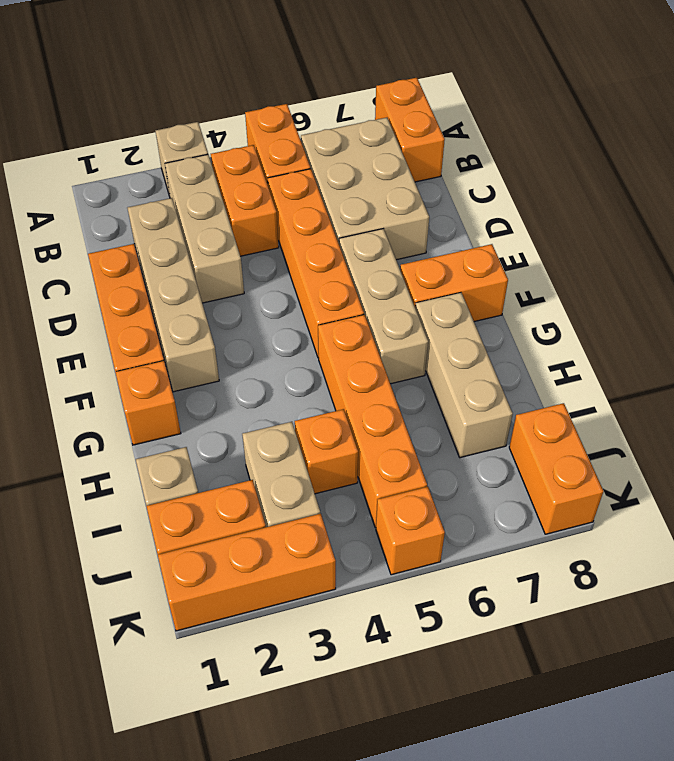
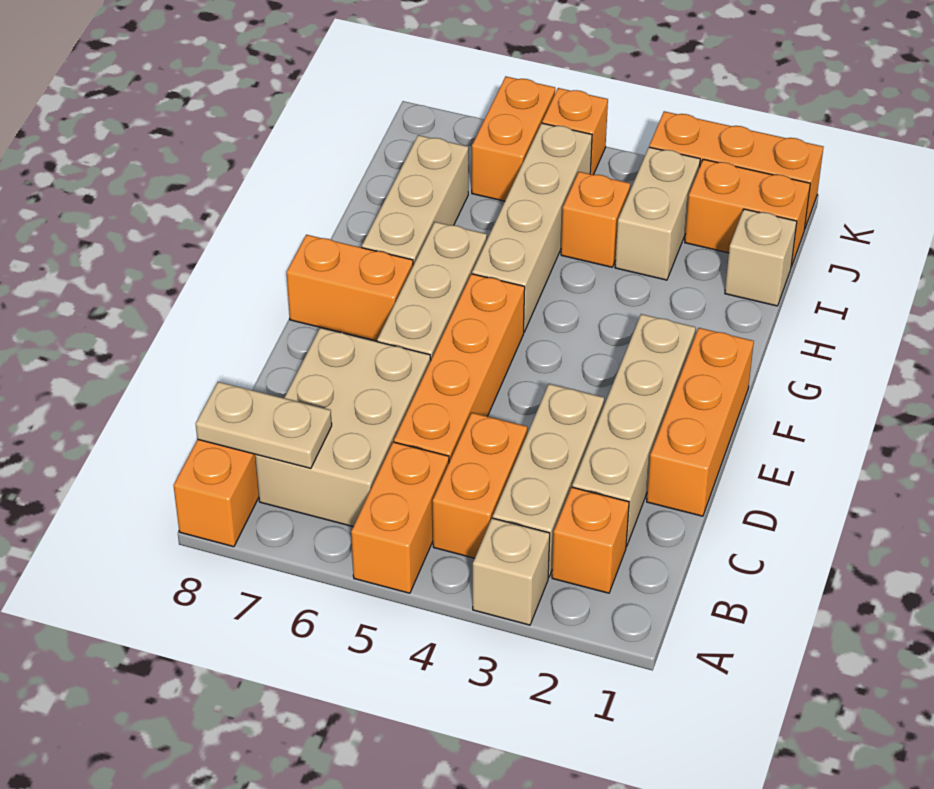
none -> tan 1x2 plate [196,382,332,468]
orange 1x1 brick [115,361,181,445] -> orange 1x1 brick moved to [552,487,629,593]
orange 1x4 brick [318,315,427,528] -> tan 1x4 brick [472,123,592,332]
orange 1x2 brick [509,403,603,534] -> orange 1x2 brick moved to [472,77,555,201]

